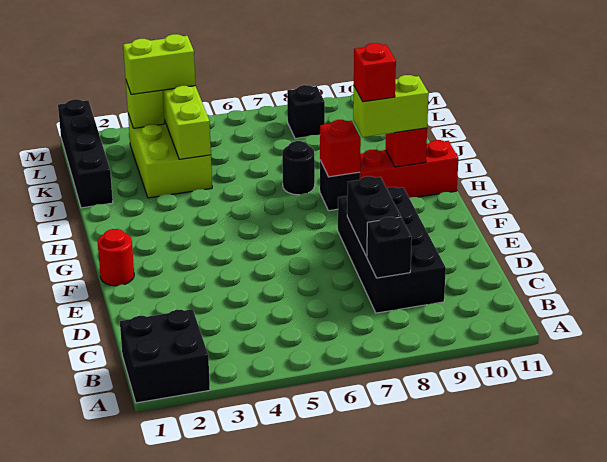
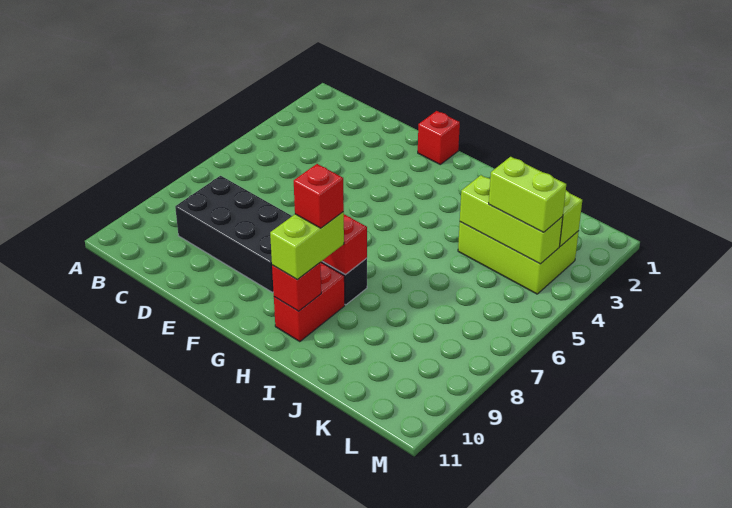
black 2x2 brick [120,309,210,403] -> none
black 1x1 brick [366,217,412,278] -> none
black 1x2 brick [347,176,401,256] -> none
red 1x1 round brick [98,229,134,286] -> red 1x1 brick [418,111,460,164]
red 1x3 brick [360,140,458,198] -> red 1x2 brick [274,262,345,342]
black 1x1 round brick [282,141,315,195] -> none
black 1x4 brick [58,99,113,208] -> none
lime 1x2 brick [123,34,196,94] -> lime 1x2 brick turned to [489,157,566,232]
black 1x1 brick [287,85,325,139] -> none

